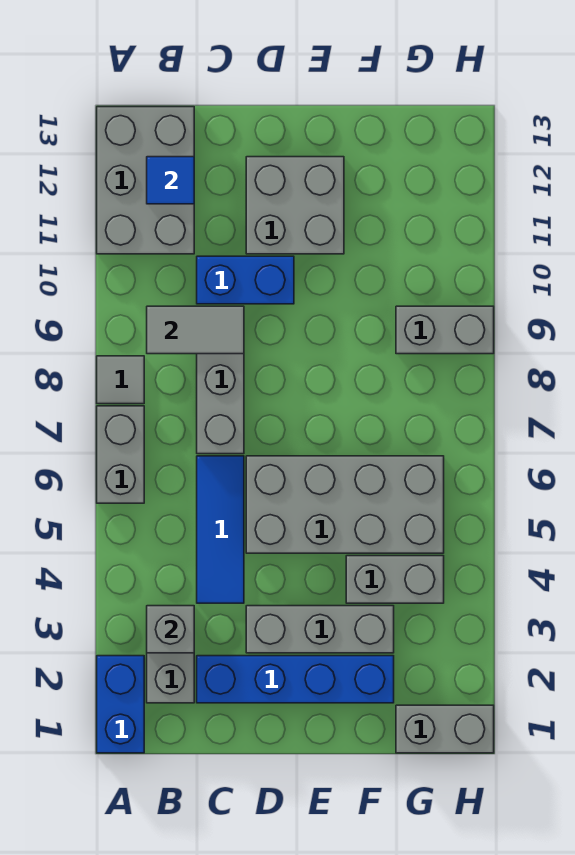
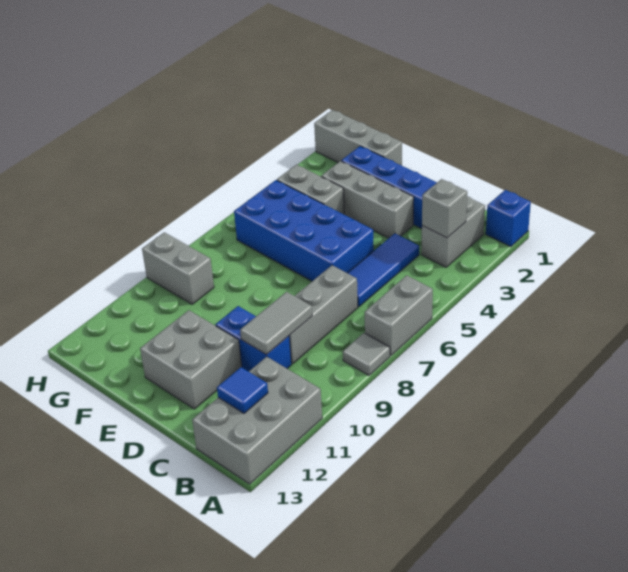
blue 1x2 brick [97,656,144,753] -> blue 1x1 brick [486,190,531,247]
grey 1x2 tile [147,306,244,354] -> grey 1x2 tile turned to [240,292,312,354]
grey 2x4 brick [246,456,444,553] -> blue 2x4 brick [234,180,374,281]
grey 1x2 brick [396,705,494,753] -> grey 1x3 brick [314,110,402,166]

